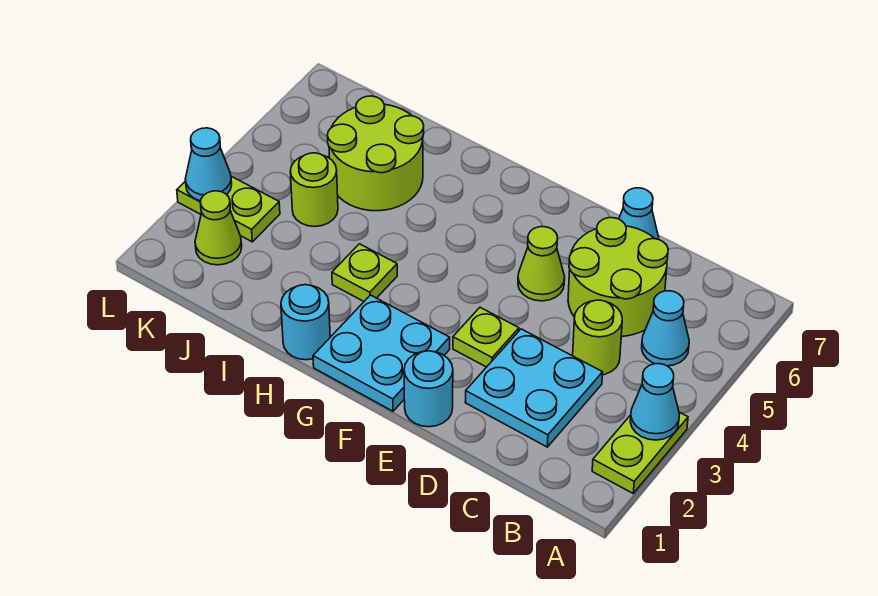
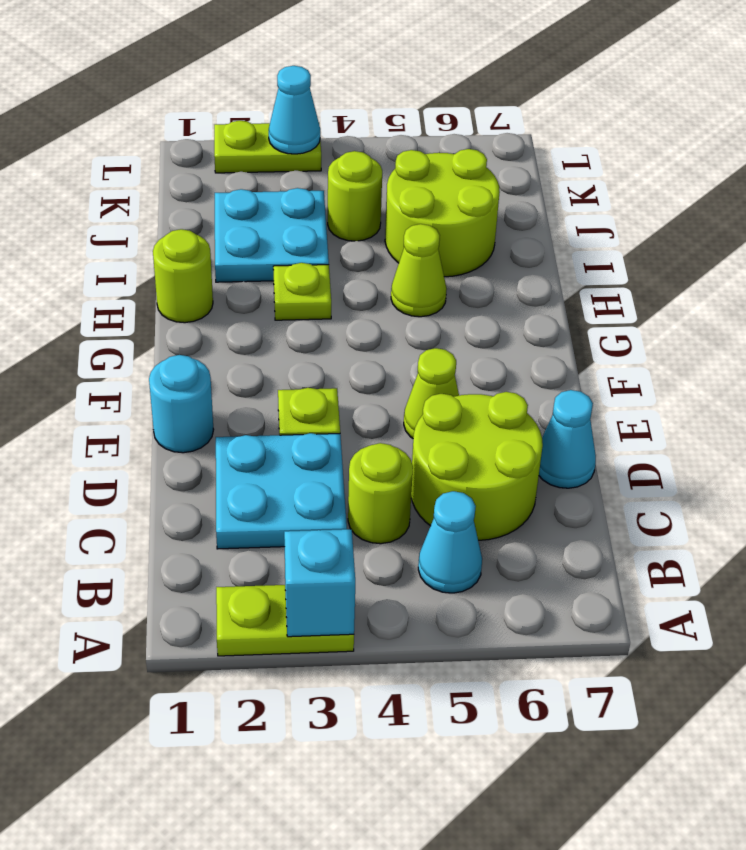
cyan 1x1 cone [630,364,679,440] -> cyan 1x1 brick [284,529,355,637]
cyan 2x2 plate [313,295,450,411] -> cyan 2x2 plate moved to [215,188,329,282]
cyan 1x1 round brick [281,285,330,360] -> lime 1x1 round brick [153,229,213,323]
lime 1x1 cone [195,191,242,265] -> lime 1x1 cone moved to [391,224,447,317]
lime 1x2 plate [177,176,280,242] -> lime 1x2 plate turned to [214,120,321,173]

